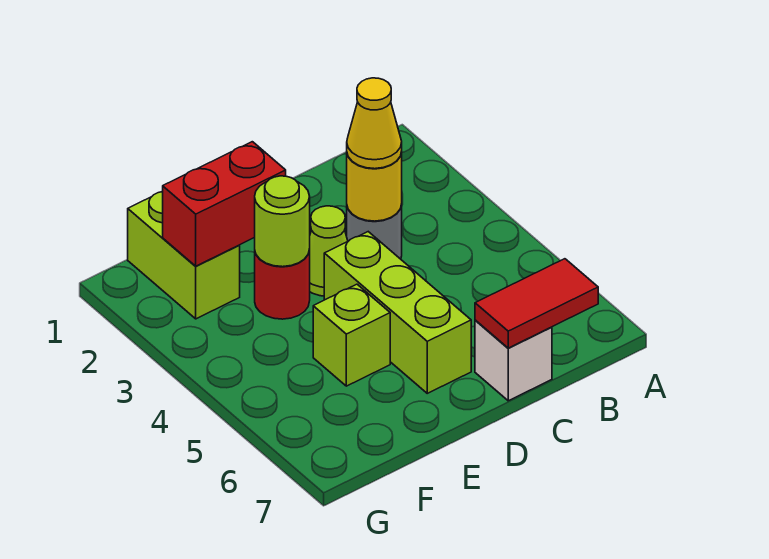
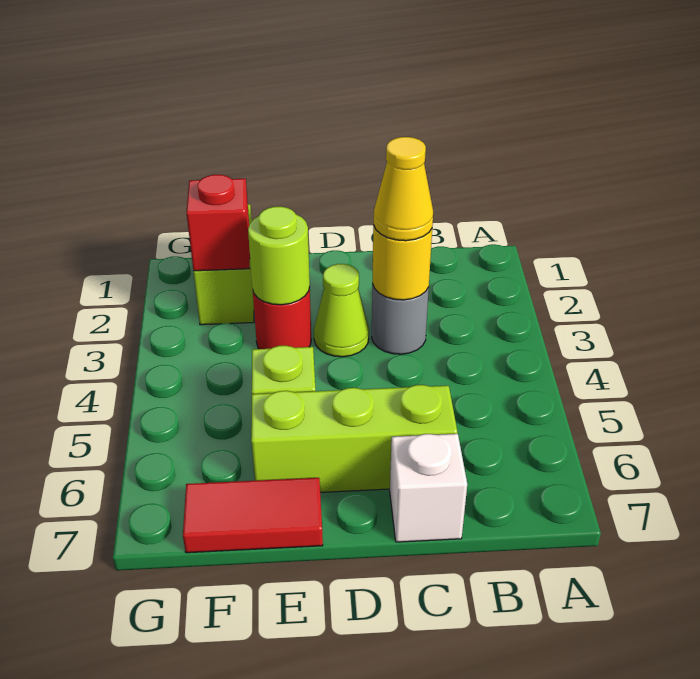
red 1x2 tile [475,259,598,348] -> red 1x2 tile moved to [183,478,323,553]
lime 1x3 brick [324,232,471,393] -> lime 1x3 brick turned to [251,385,457,492]
red 1x2 brick [162,142,286,266] -> red 1x1 brick [186,175,250,271]

